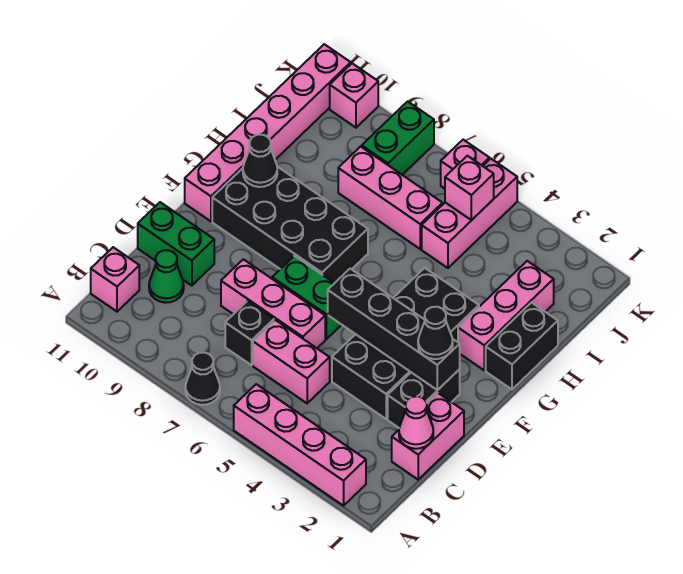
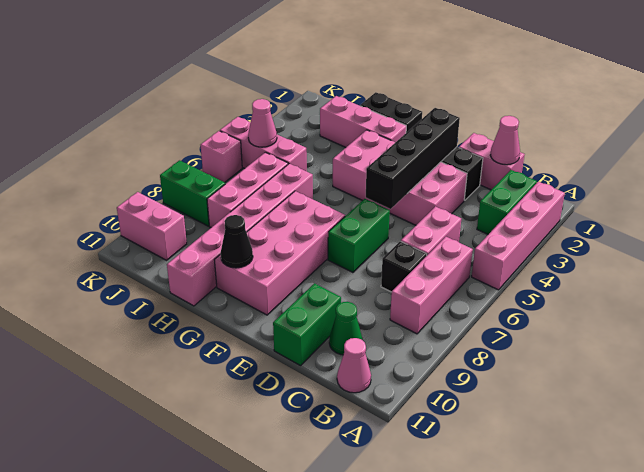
black 1x1 cone [185,352,220,405] -> none
none -> green 1x2 brick [477,170,537,234]
pink 1x1 brick [91,247,139,312] -> pink 1x1 cone [337,338,371,393]
black 2x4 brick [332,268,479,419] -> pink 2x4 brick [333,130,467,225]
pink 1x3 brick [221,259,325,348] -> pink 1x3 brick moved to [390,237,473,334]
black 1x1 cone [418,307,453,359] -> none
black 2x4 brick [212,167,368,283] -> pink 2x4 brick [215,191,345,315]
pink 1x6 brick [185,44,351,221] -> pink 1x6 brick turned to [167,164,313,306]
pink 1x1 brick [445,156,494,220] -> pink 1x1 cone [248,99,277,147]
pink 1x1 brick [330,63,378,128] -> pink 1x2 brick [117,192,187,260]

